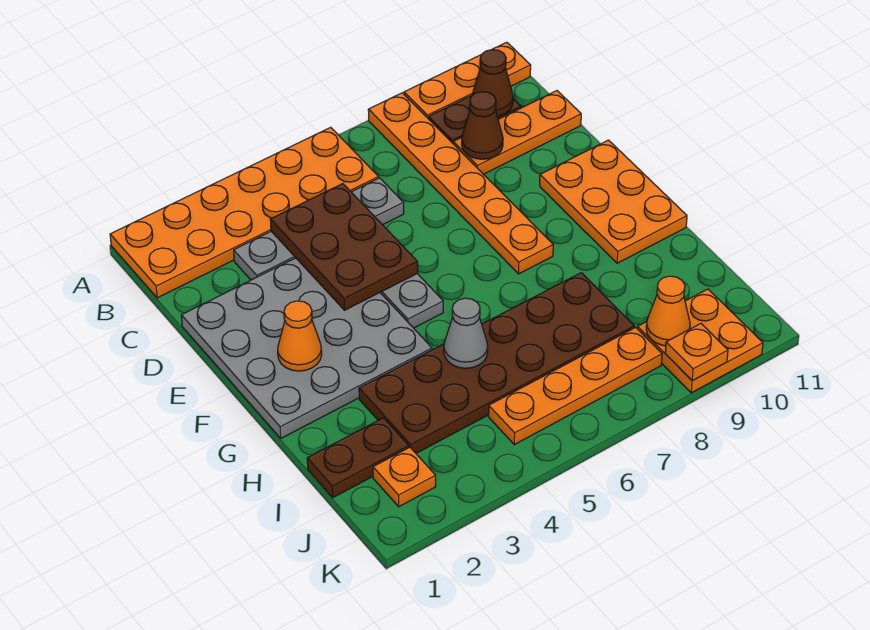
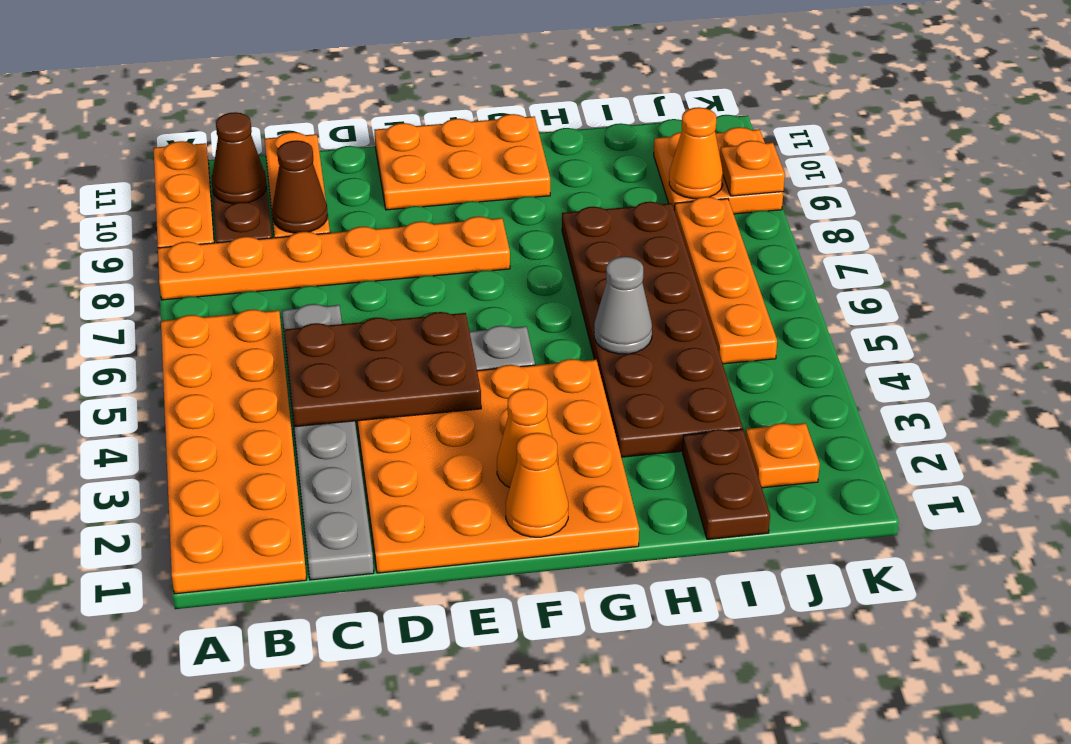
grey 1x4 plate [234,178,404,280] -> grey 1x6 plate [282,304,374,580]
grey 4x4 plate [181,258,432,438] -> orange 4x4 plate [357,359,639,573]
none -> orange 1x1 cone [506,433,568,537]

